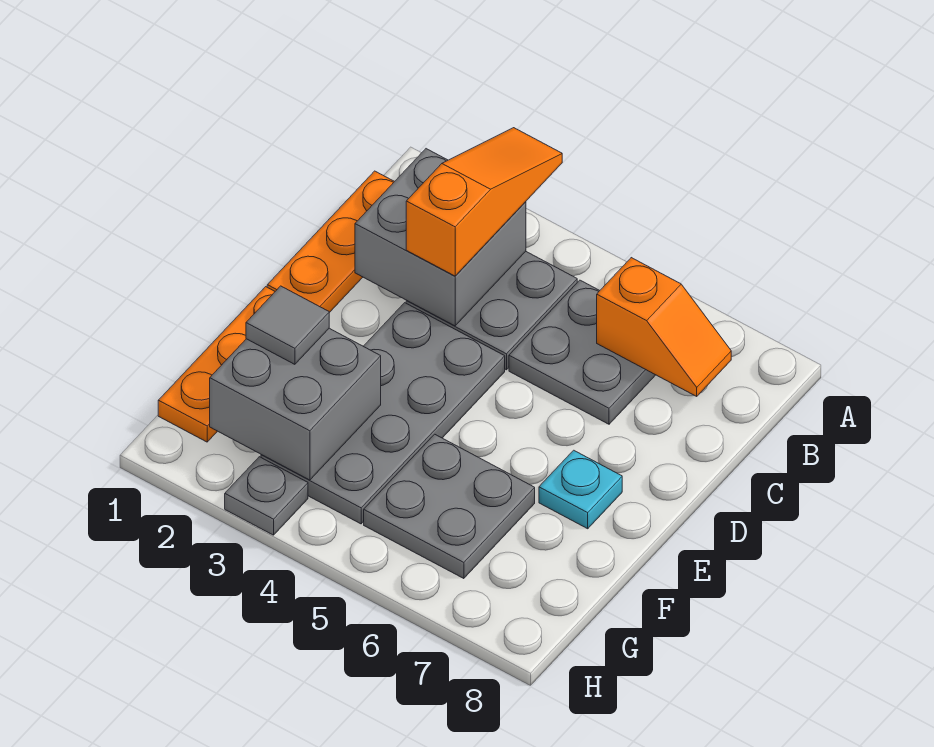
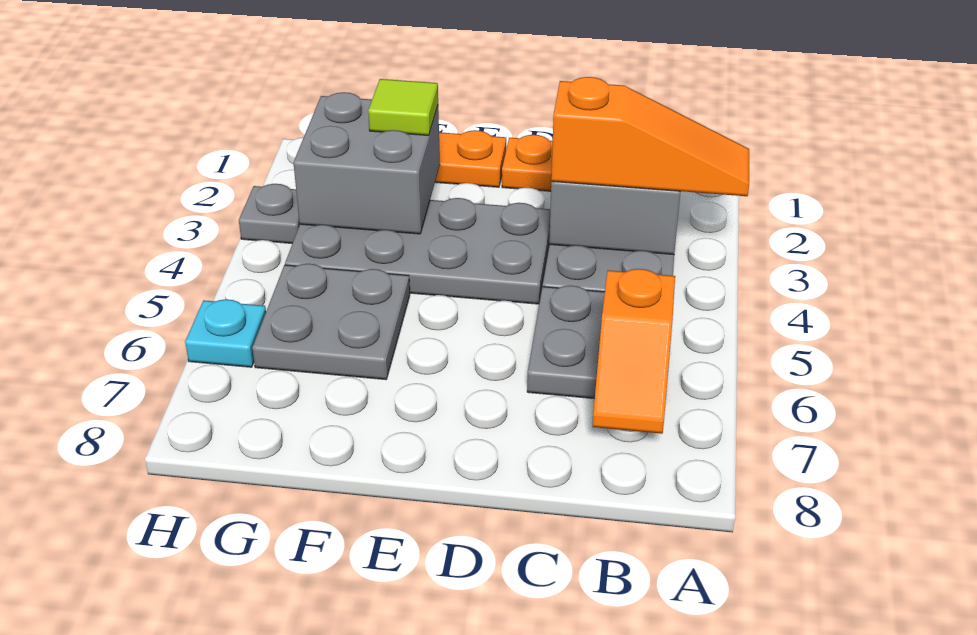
cyan 1x1 plate [539,450,622,529] -> cyan 1x1 plate moved to [185,299,266,367]
grey 1x1 tile [246,286,329,364] -> lime 1x1 tile [368,79,438,135]

